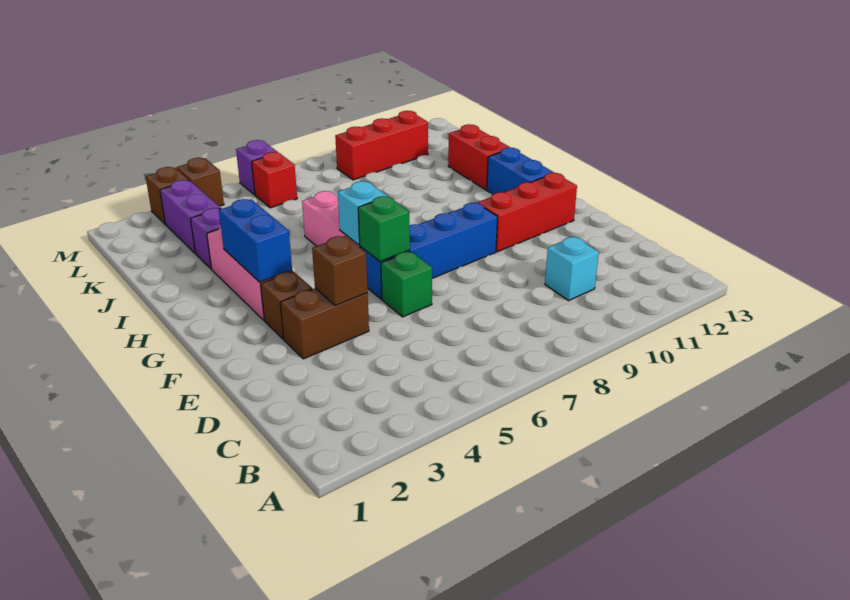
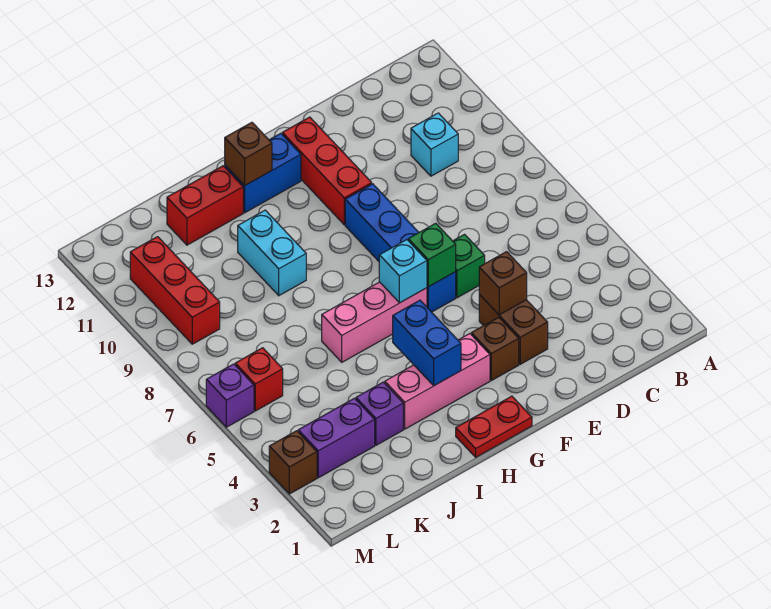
none -> red 1x2 plate [456,396,532,457]
blue 1x2 brick [219,199,292,282] -> blue 1x2 brick turned to [393,300,461,386]
none -> cyan 1x2 brick [238,210,306,296]
brown 1x1 brick [177,158,224,206] -> brown 1x1 brick moved to [225,122,272,186]

